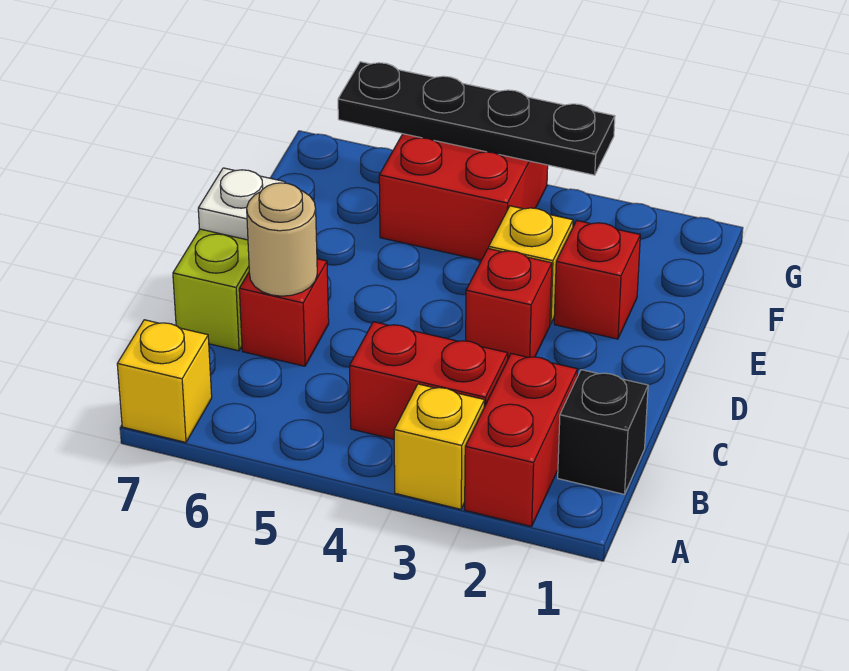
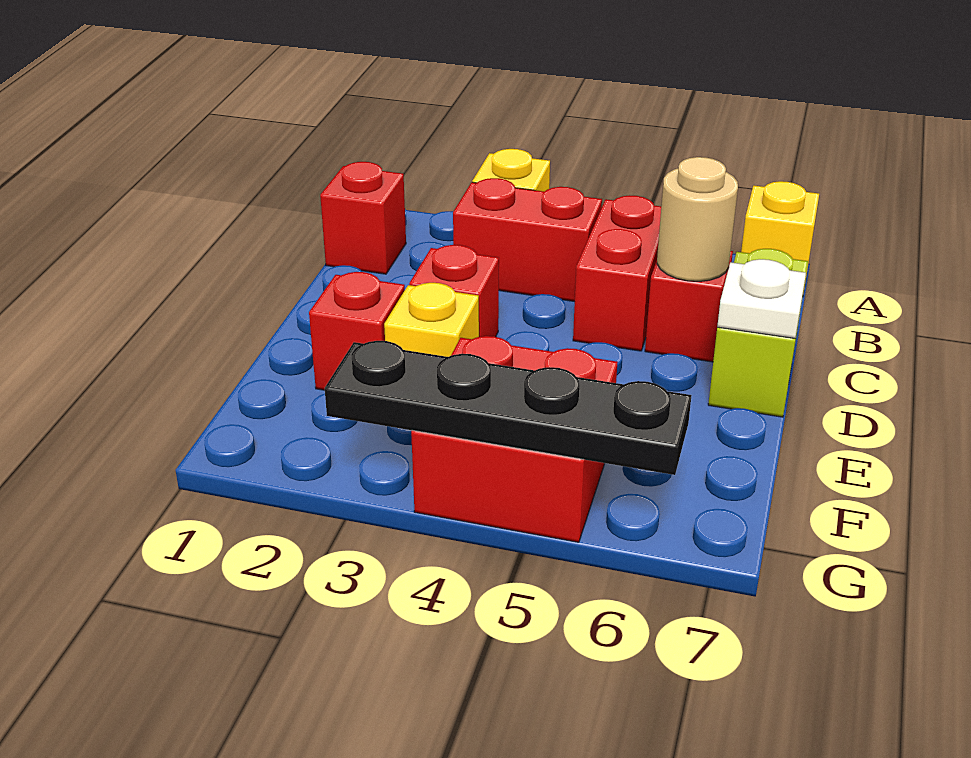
red 1x2 brick [465,354,578,526] -> red 1x2 brick moved to [573,195,661,351]
black 1x1 brick [558,370,648,494] -> red 1x1 brick [320,162,406,274]

